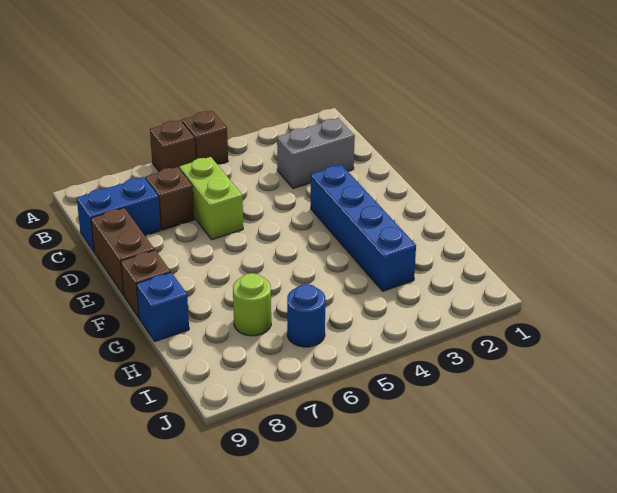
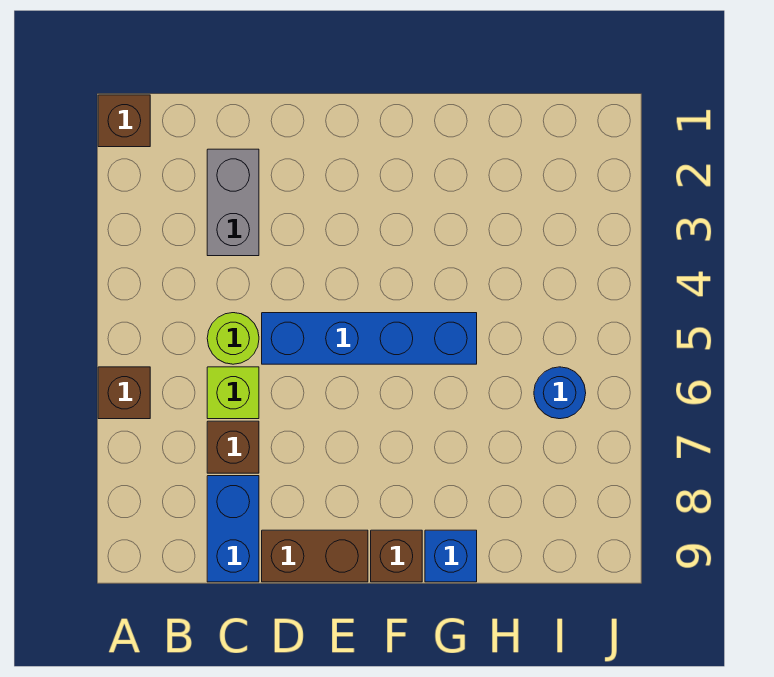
brown 1x1 brick [182,111,228,165] -> brown 1x1 brick moved to [98,95,150,147]
lime 1x2 brick [179,157,243,240] -> lime 1x1 brick [207,367,259,419]
blue 1x4 brick [311,165,416,291] -> blue 1x4 brick moved to [262,313,477,364]
lime 1x1 round brick [233,273,271,336] -> lime 1x1 round brick moved to [207,313,259,364]

